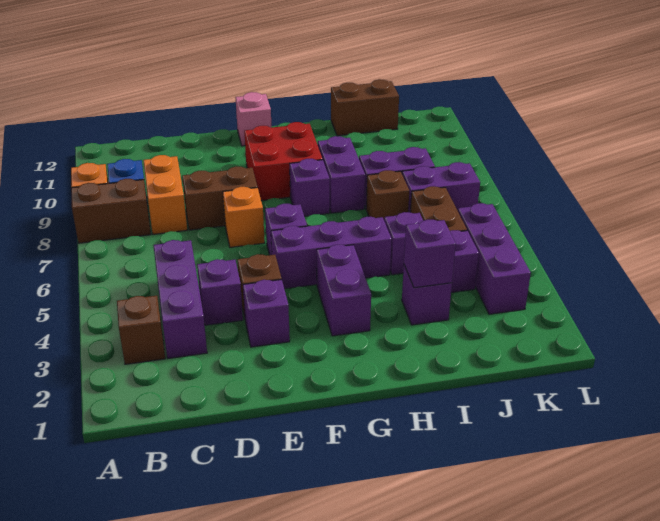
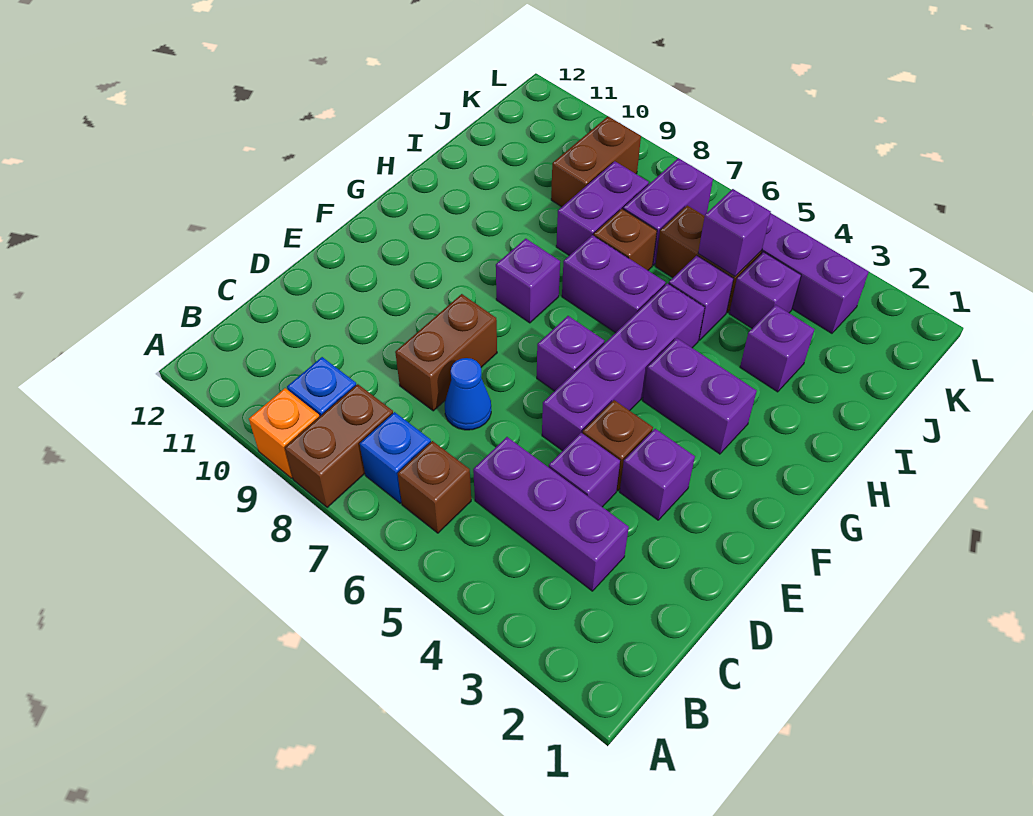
brown 1x1 brick [117,296,165,364] -> brown 1x1 brick moved to [398,441,471,533]
none -> blue 1x1 brick [360,412,431,503]
orange 1x2 brick [143,155,187,234] -> none
none -> blue 1x1 cone [445,358,491,430]
orange 1x1 brick [223,187,265,247] -> none
purple 1x3 brick [271,217,392,289] -> purple 1x4 brick [542,283,705,451]
red 2x2 brick [244,122,323,201] -> none
pink 1x1 brick [235,92,272,146] -> none
purple 1x2 brick [317,136,365,213] -> purple 1x2 brick moved to [562,235,666,333]
purple 1x1 brick [404,220,456,288] -> purple 1x1 brick moved to [698,189,771,276]
brown 1x2 brick [331,79,399,136] -> brown 1x2 brick moved to [551,116,641,207]

